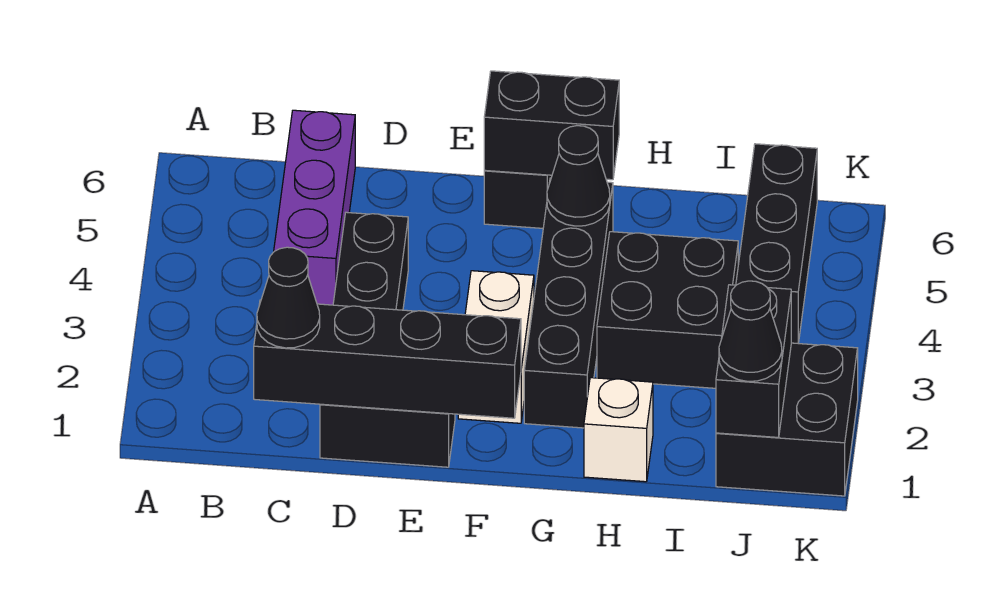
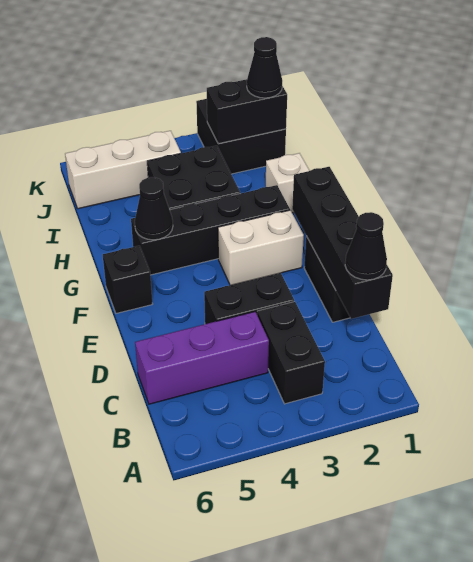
black 1x2 brick [484,71,619,180] -> black 1x2 brick moved to [257,302,325,404]
black 1x3 brick [736,144,817,343] -> white 1x3 brick [65,131,181,209]

